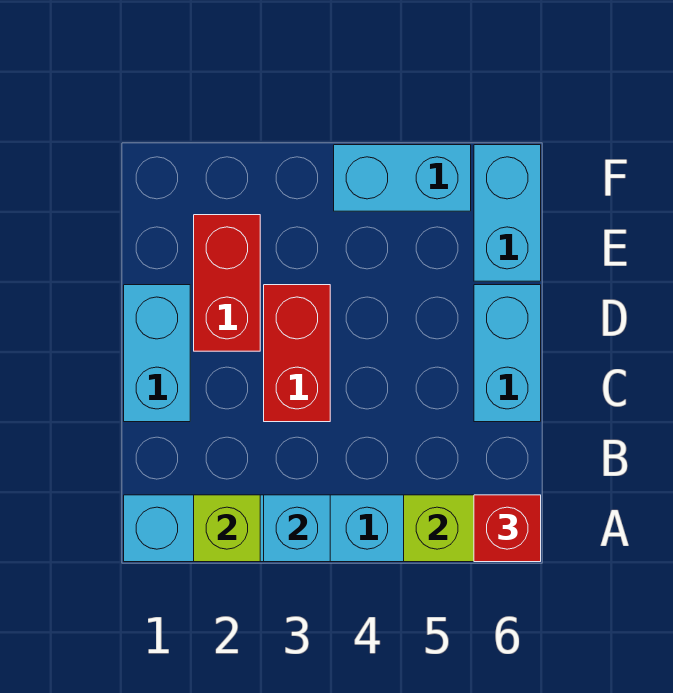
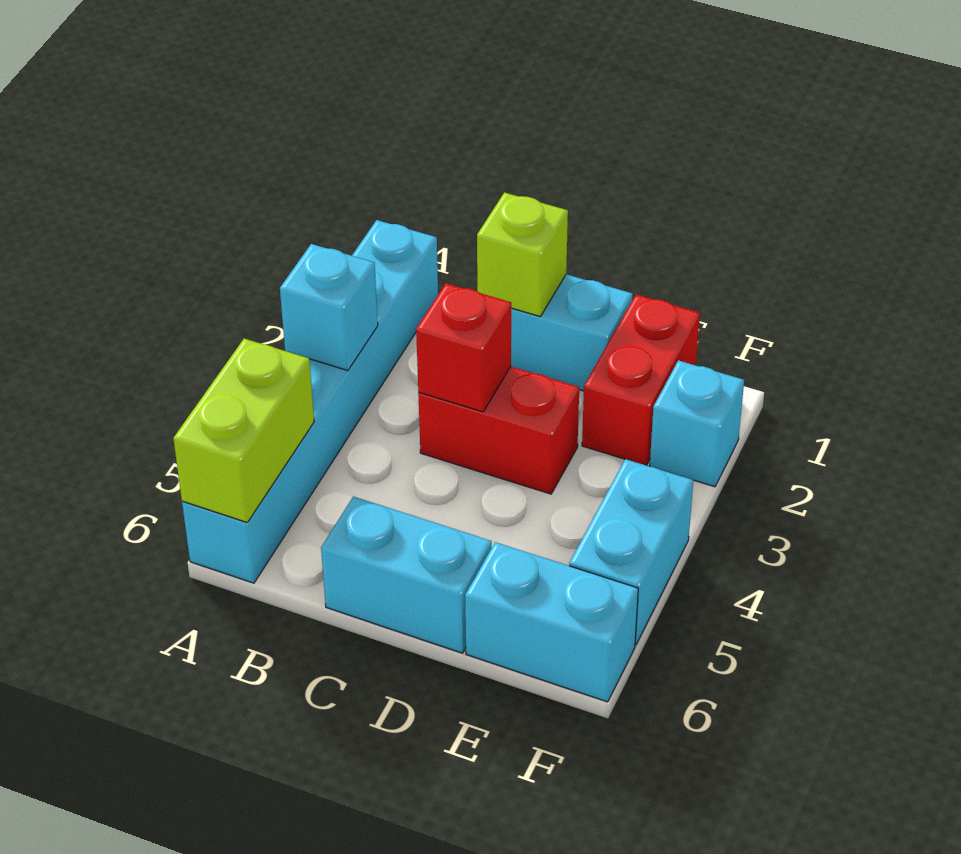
lime 1x1 brick [194,495,260,562] -> lime 1x1 brick moved to [477,193,568,317]
red 1x1 brick [474,495,541,562] -> red 1x1 brick moved to [416,283,511,412]
red 1x2 brick [194,215,260,351] -> red 1x2 brick turned to [582,294,700,465]
none -> cyan 1x1 brick [650,360,744,487]

